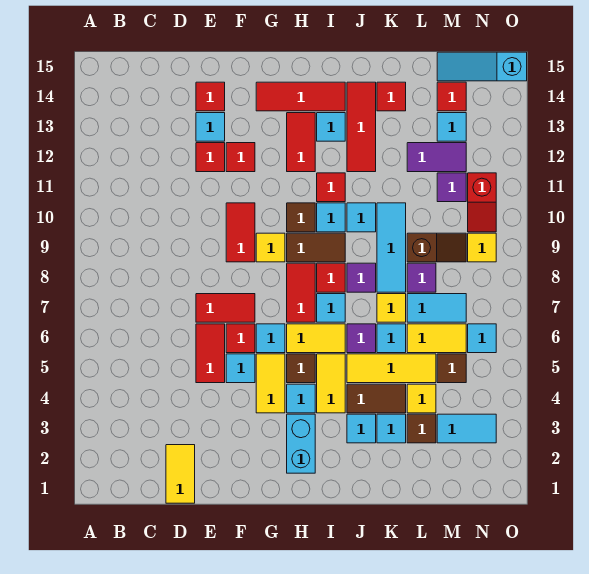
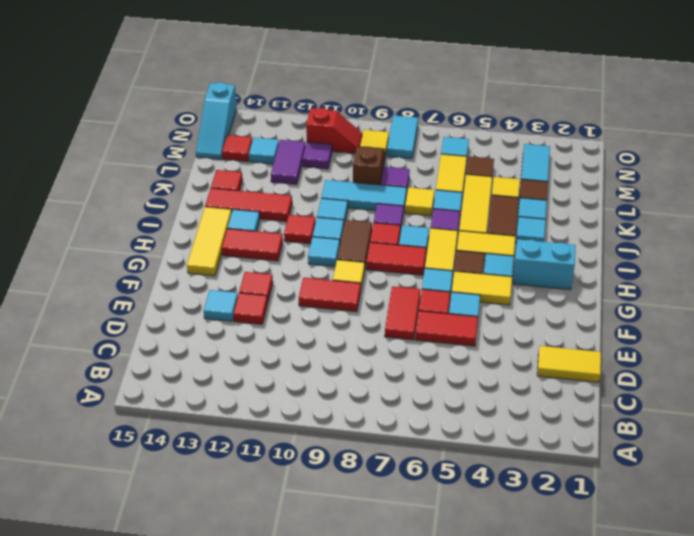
red 1x1 tile [196,82,225,111] -> none
red 1x3 tile [256,82,345,111] -> yellow 1x3 tile [187,207,232,276]
brown 1x1 tile [287,203,315,232] -> cyan 1x1 tile [308,237,340,267]
cyan 1x2 tile [407,294,466,322] -> cyan 1x2 tile moved to [387,115,418,159]

